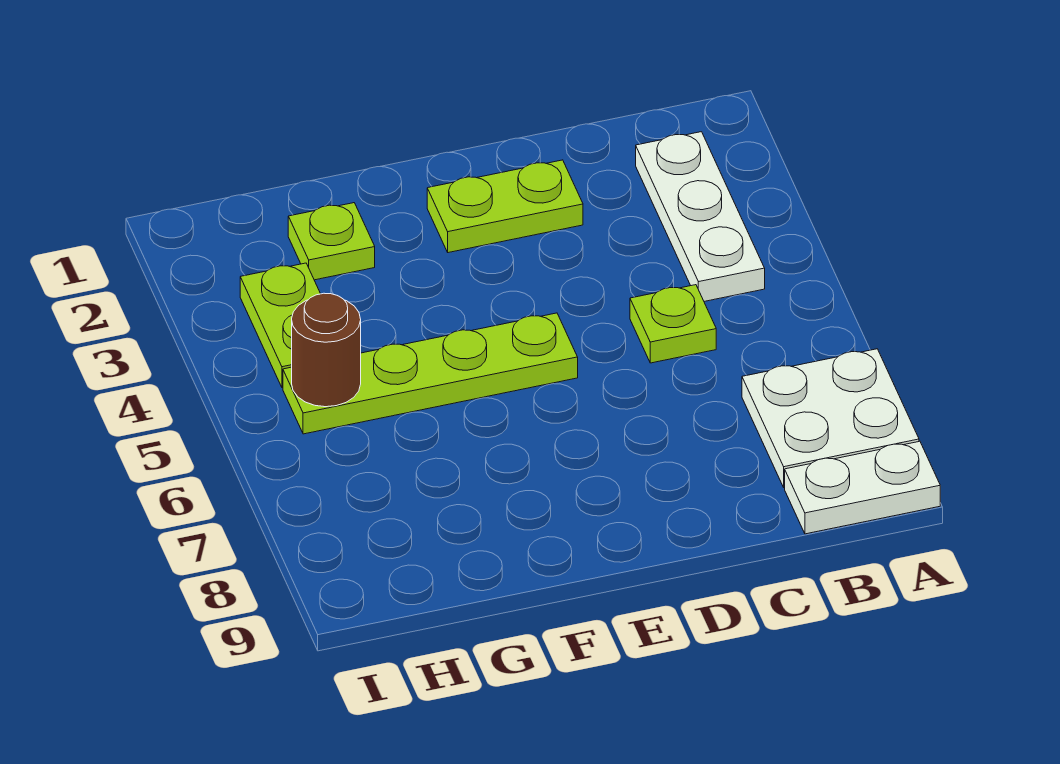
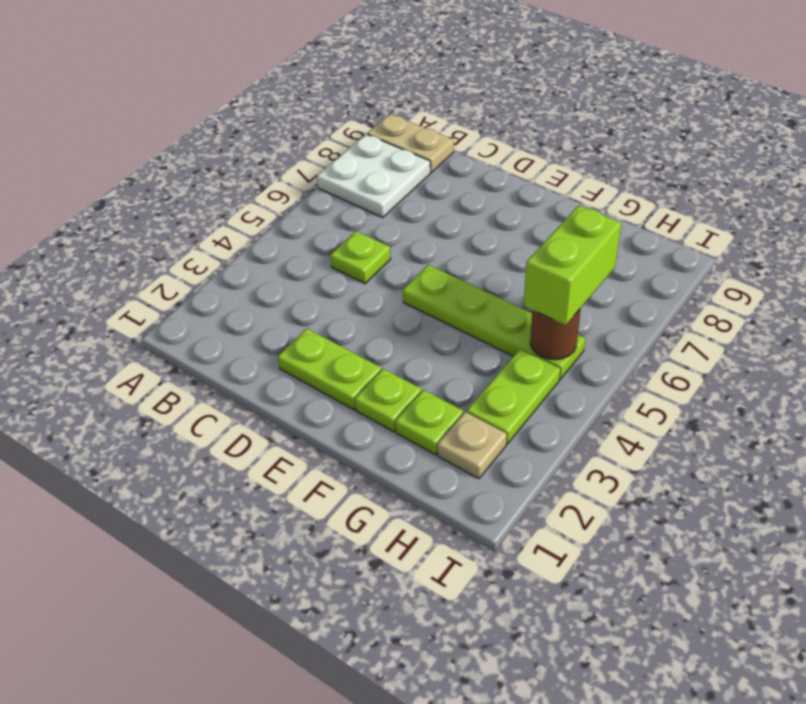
white 1x2 plate [785,441,940,534] -> tan 1x2 plate [367,114,454,172]
white 1x3 plate [636,132,765,301] -> none
none -> lime 1x1 plate [355,369,422,432]
none -> tan 1x1 plate [437,412,507,479]
none -> lime 1x2 brick [524,205,621,325]

